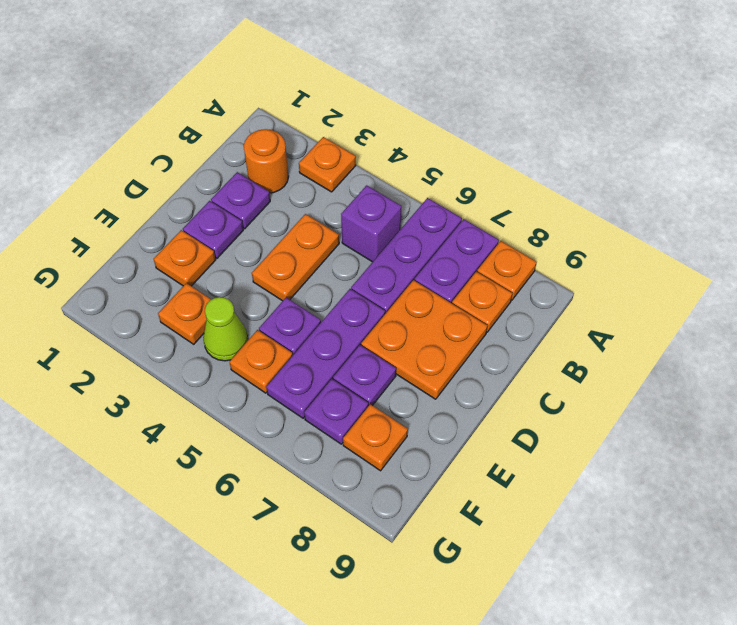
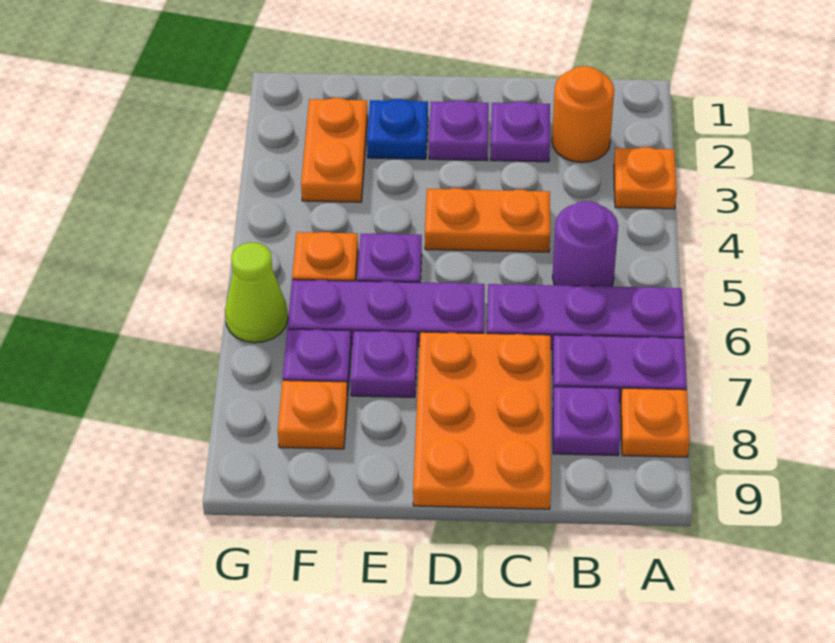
purple 1x1 brick [341,185,402,262] -> purple 1x1 round brick [553,201,618,287]
orange 1x1 plate [452,272,512,332] -> purple 1x1 plate [553,387,620,456]
orange 2x2 plate [361,280,488,399] -> orange 2x3 plate [413,332,551,509]
orange 1x1 plate [154,230,216,286] -> blue 1x1 plate [367,99,428,159]
orange 1x1 plate [158,283,211,344] -> orange 1x2 plate [301,98,368,202]
lime 1x1 cone [203,297,248,361] -> lime 1x1 cone moved to [225,242,288,343]

